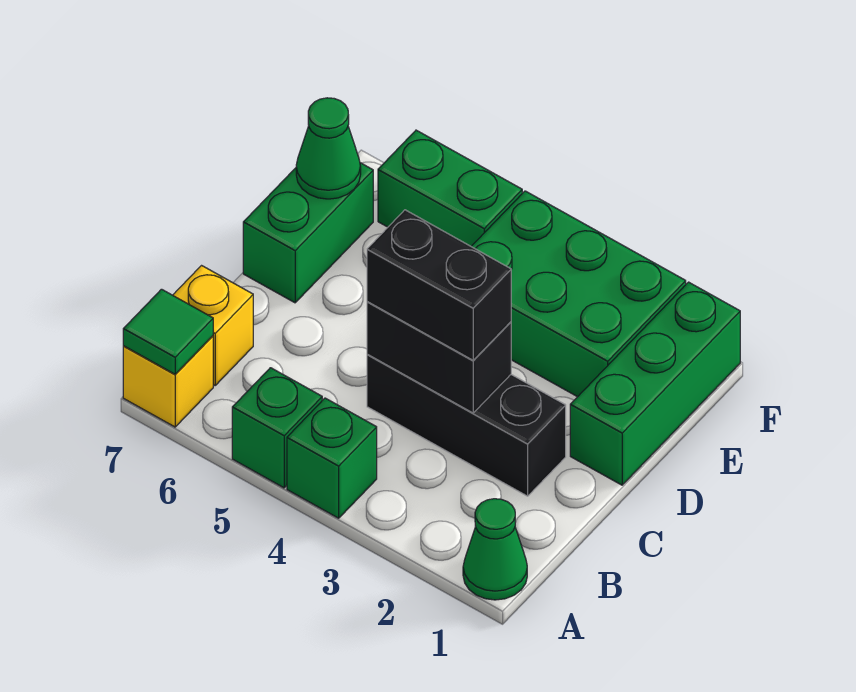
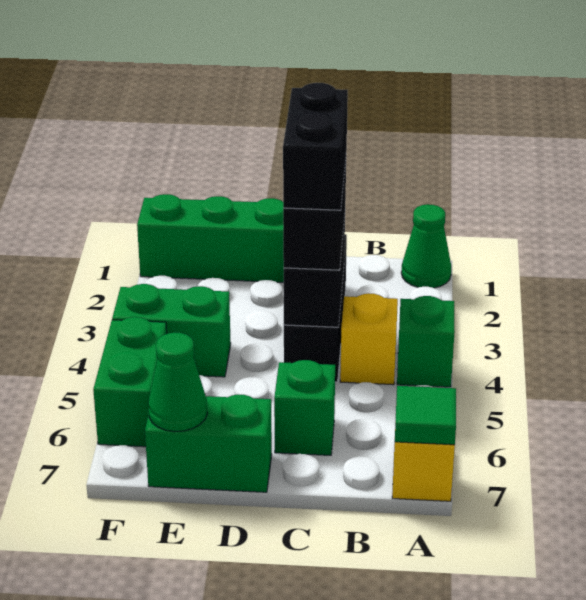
green 1x1 brick [232,368,322,488] -> green 1x1 brick moved to [274,360,335,455]
yellow 1x1 brick [173,266,253,385] -> yellow 1x1 brick moved to [340,293,398,385]
none -> black 1x2 brick [283,83,348,210]
green 2x3 brick [471,191,686,397] -> green 1x2 brick [112,284,231,377]

